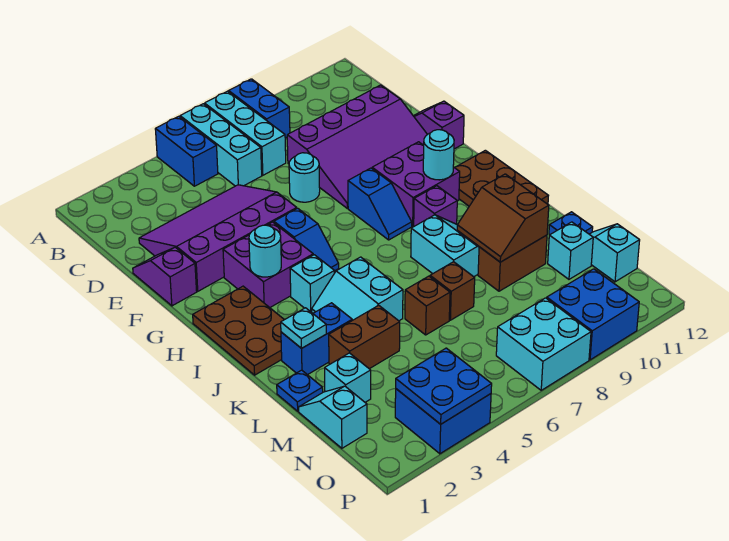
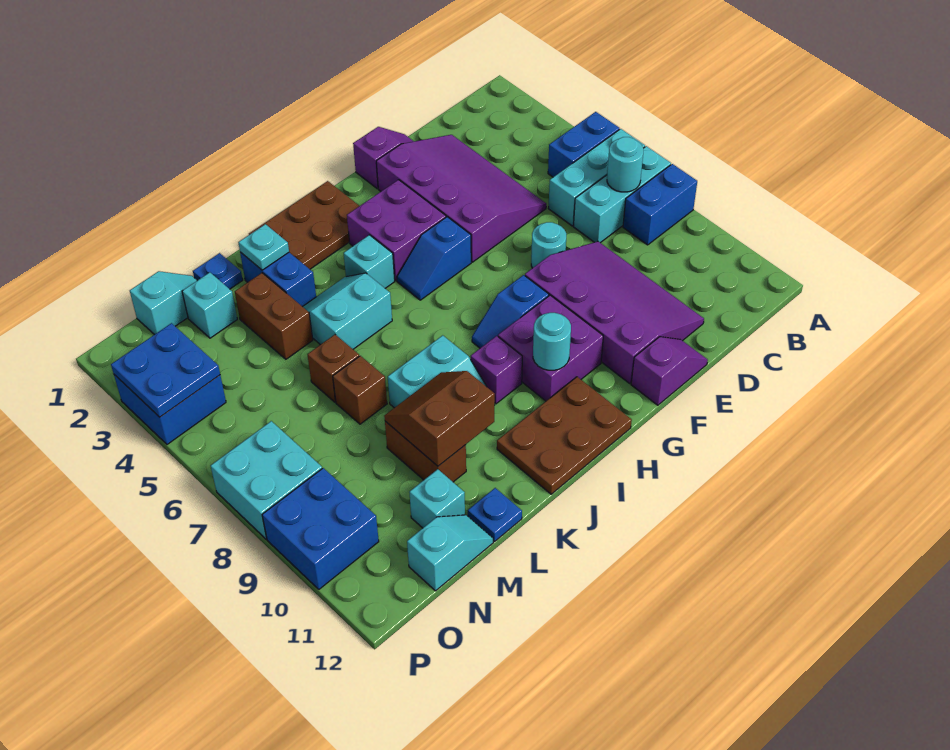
purple 3x4 slope [287,85,427,208] -> purple 3x4 slope turned to [525,241,704,384]
cyan 1x1 round brick [249,225,281,277] -> cyan 1x1 round brick moved to [607,137,643,192]

